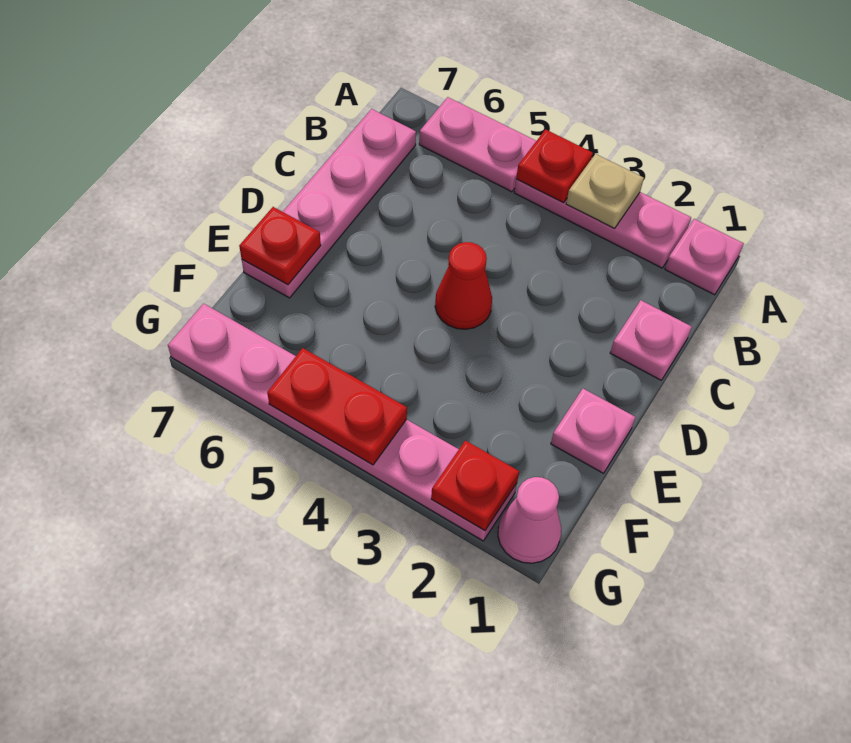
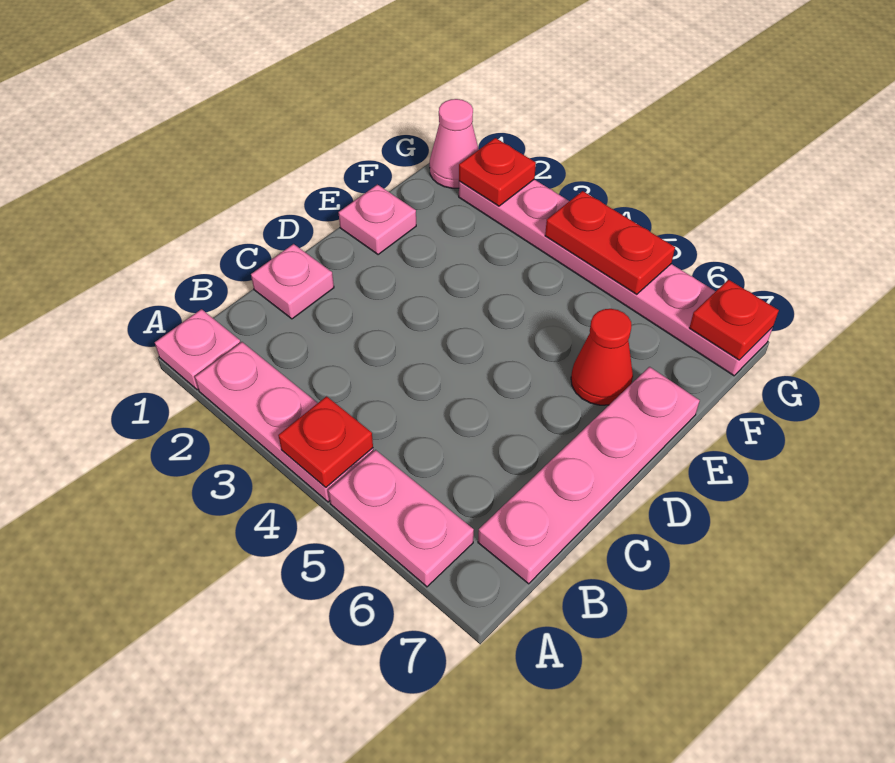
tan 1x1 plate [566,154,644,228] -> none
red 1x1 cone [435,242,492,329] -> red 1x1 cone moved to [571,309,633,405]
red 1x1 plate [239,207,321,285] -> red 1x1 plate moved to [690,280,779,360]

